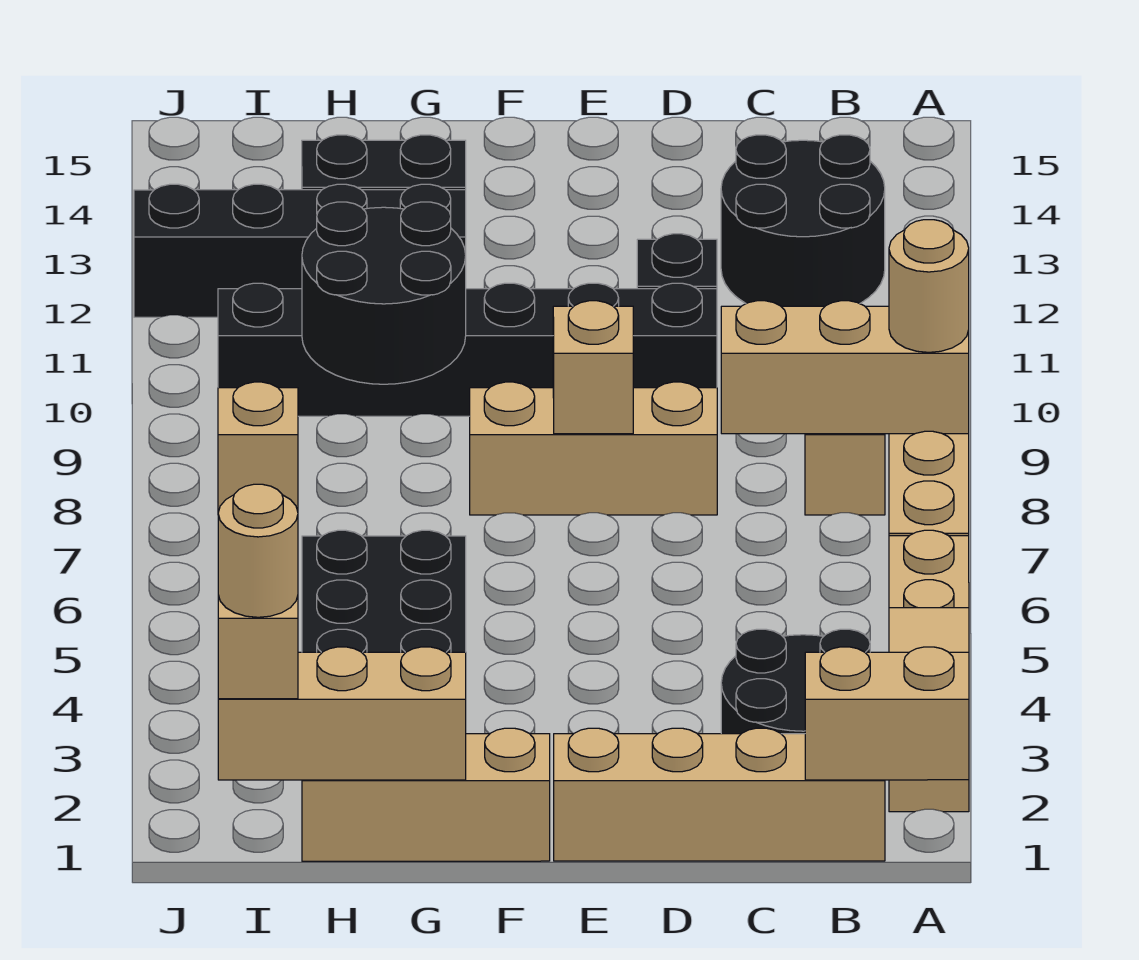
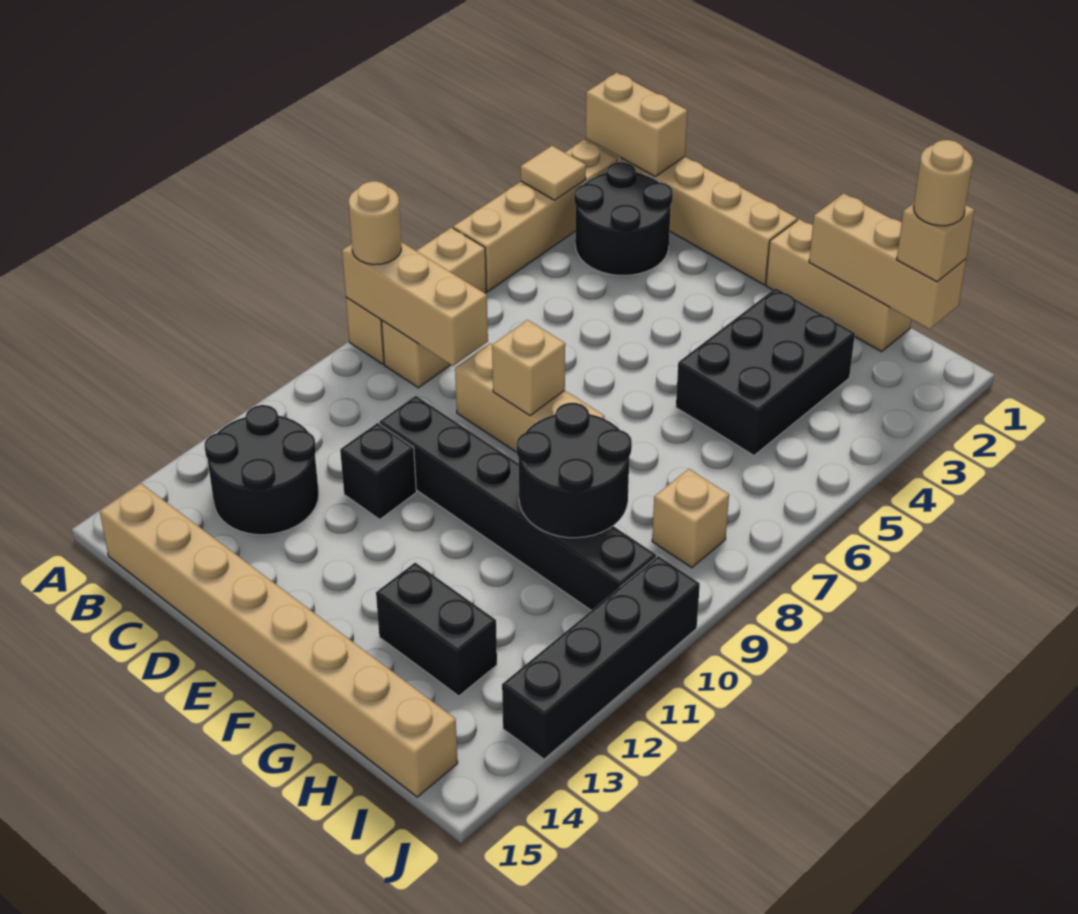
none -> tan 1x8 brick [100,483,458,797]
black 1x4 brick [134,184,466,317] -> black 1x4 brick turned to [502,556,700,759]

